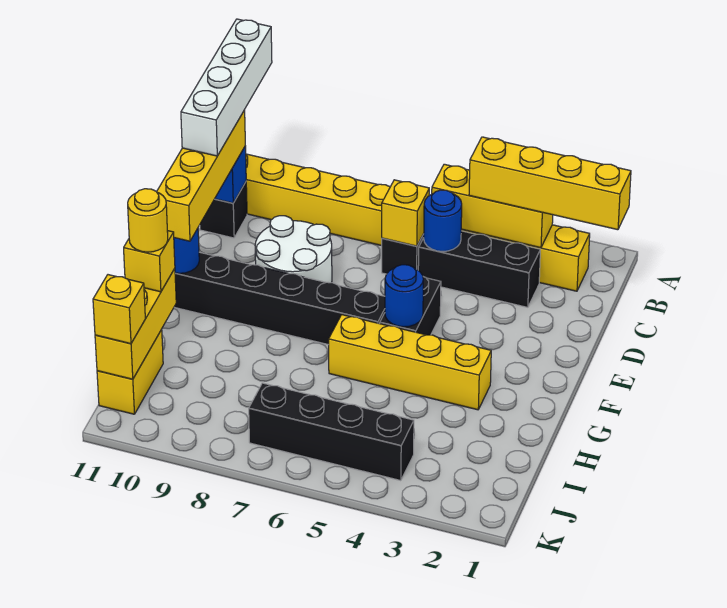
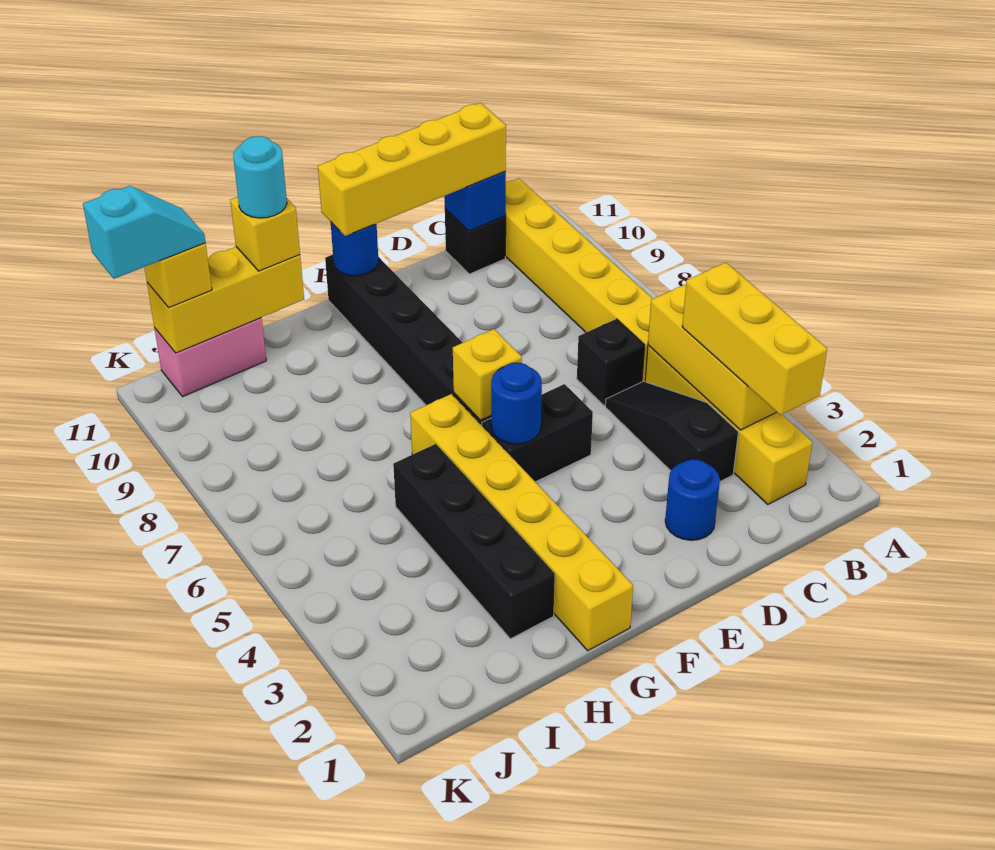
white 1x4 brick [181,19,272,156] -> none
yellow 1x4 brick [469,137,631,230] -> yellow 1x3 brick [682,263,827,415]
black 1x3 brick [418,231,540,307] -> black 1x3 slope [605,381,738,481]
blue 1x1 round brick [424,190,462,252] -> blue 1x1 round brick moved to [665,459,720,540]
yellow 1x1 brick [382,180,429,246] -> yellow 1x1 brick moved to [453,329,522,420]
white 2x2 round brick [255,216,332,283] -> none
yellow 1x4 brick [329,315,491,410] -> yellow 1x6 brick [410,394,633,651]
yellow 1x1 round brick [128,189,168,252] -> cyan 1x1 round brick [233,136,287,218]
yellow 1x2 brick [97,329,163,414] -> pink 1x2 brick [154,318,266,397]
black 1x4 brick [249,383,414,481] -> black 1x4 brick moved to [393,444,555,639]
none -> cyan 1x2 slope [83,186,205,279]

